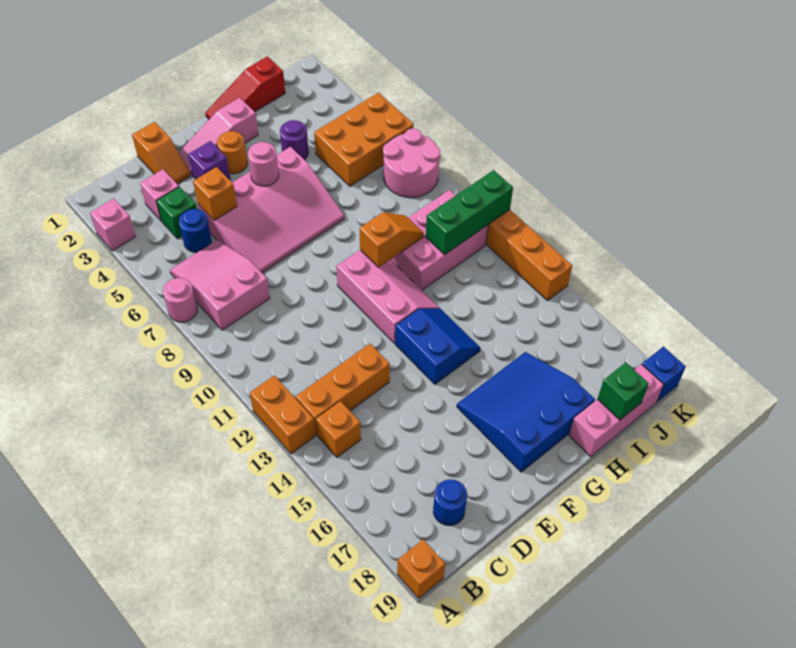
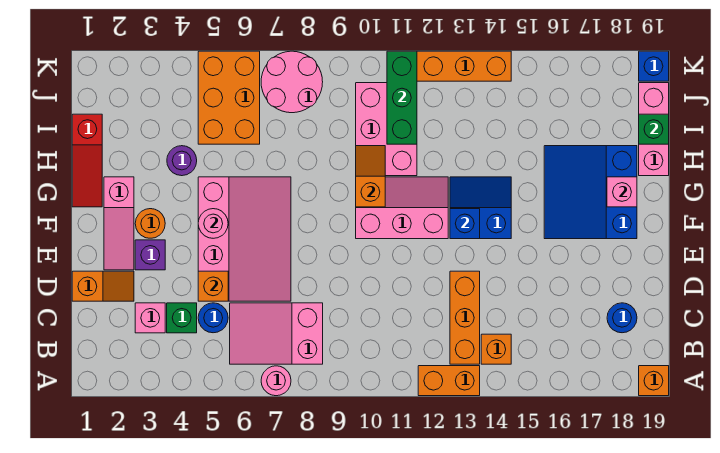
pink 1x1 brick [90,199,136,251] -> pink 1x1 brick moved to [607,177,637,207]
none -> blue 1x1 brick [450,209,480,239]

